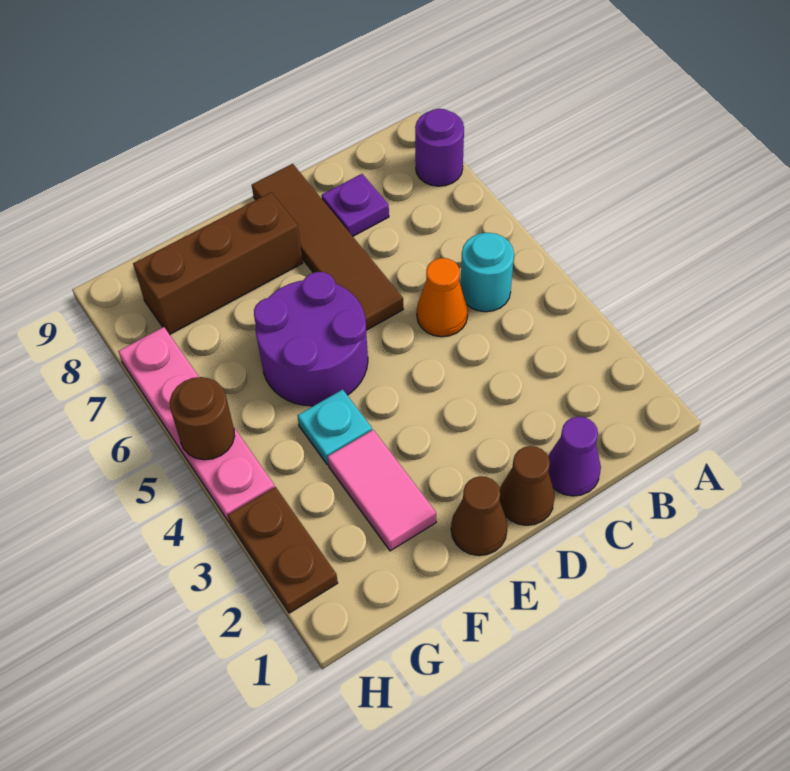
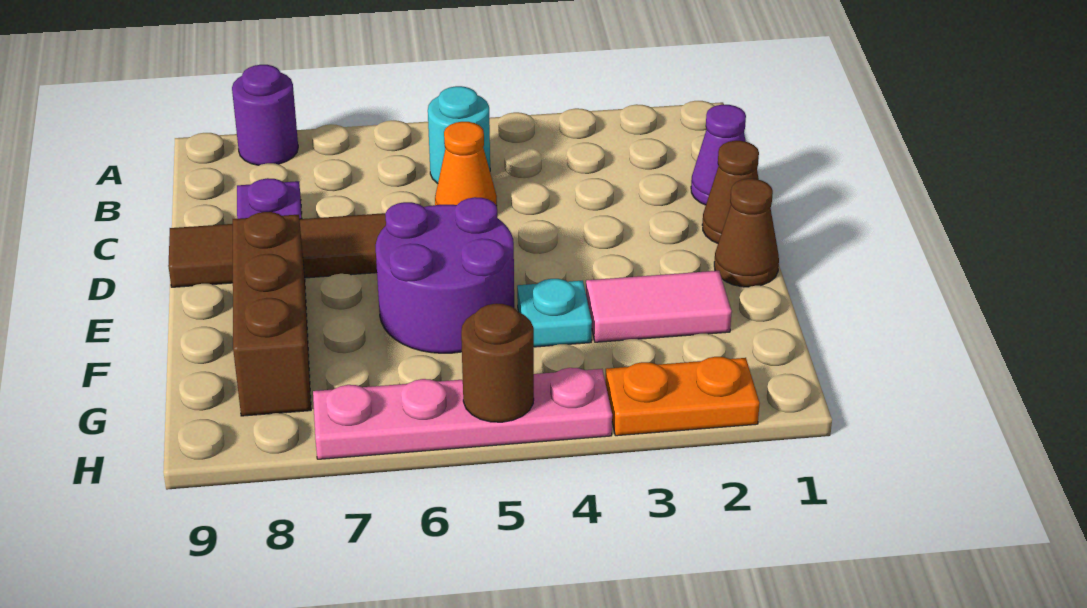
brown 1x2 plate [228,487,338,613] -> orange 1x2 plate [605,357,760,436]

